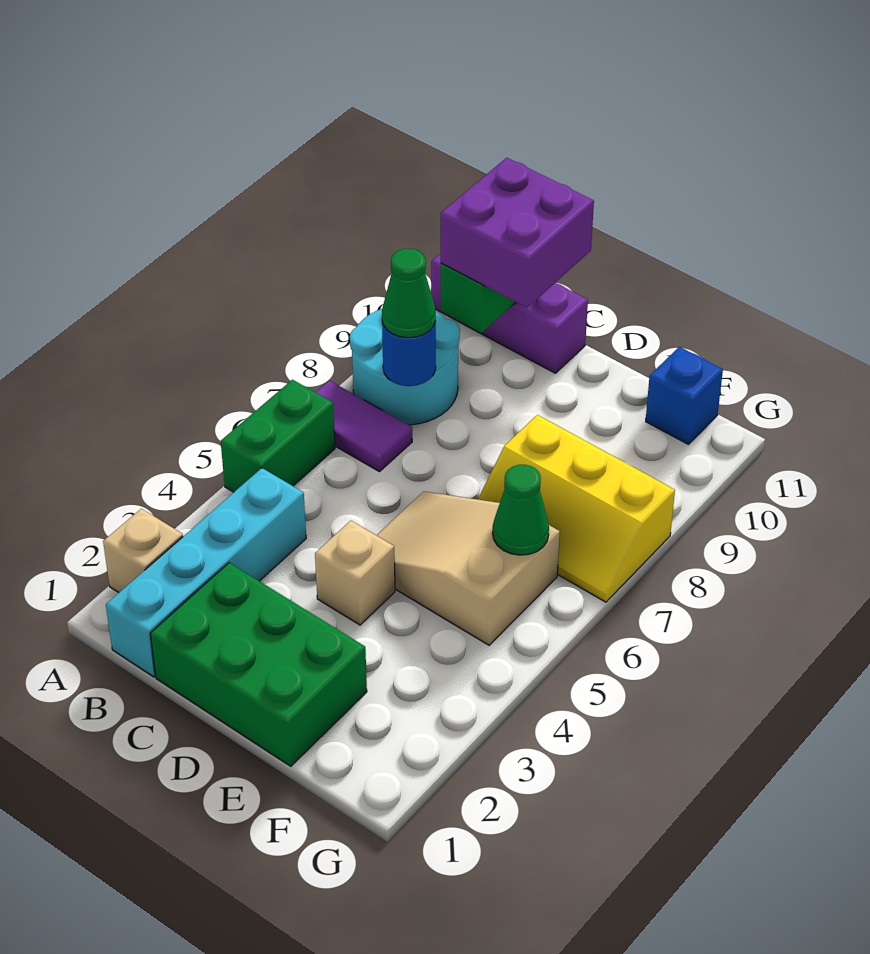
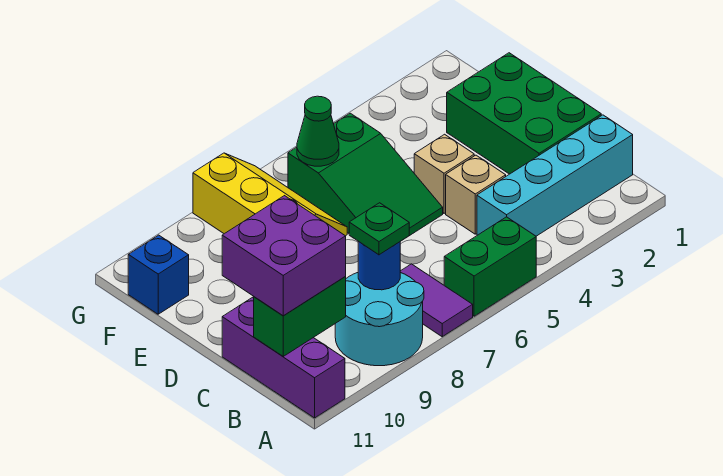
tan 1x1 brick [103,509,183,593] -> tan 1x1 brick moved to [446,155,506,234]
green 1x1 cone [382,249,436,338] -> green 1x1 plate [349,203,409,255]
tan 2x3 slope [377,491,560,645] -> green 2x3 slope [288,113,443,236]

